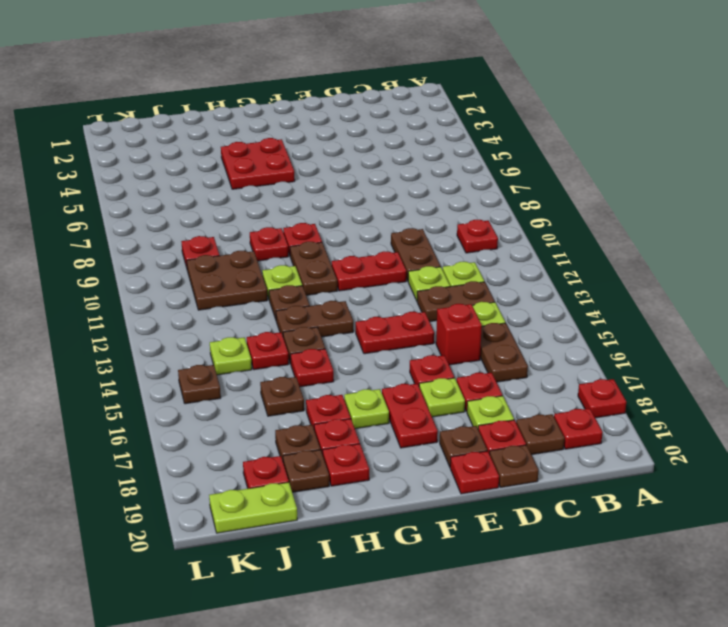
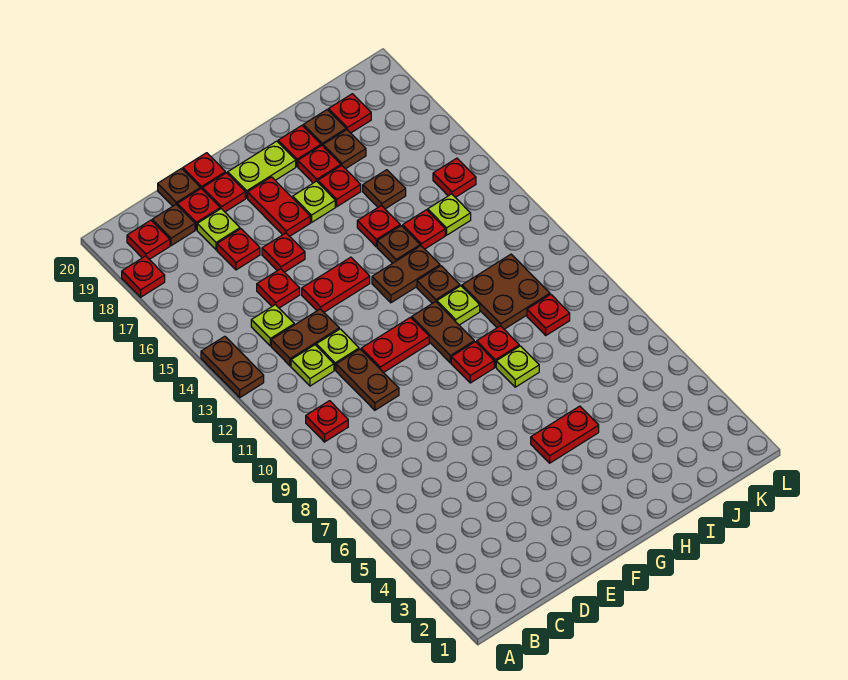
brown 1x2 plate [480,323,528,382] -> brown 1x2 plate moved to [201,336,264,397]
red 1x1 brick [436,304,482,365] -> red 1x1 plate [257,269,300,308]
lime 1x1 plate [419,378,465,417] -> lime 1x1 plate moved to [496,346,539,387]
brown 1x1 plate [440,426,487,467] -> red 1x1 plate [203,173,245,212]
red 2x2 plate [221,138,295,189] -> red 1x2 plate [531,406,599,463]
lime 1x2 plate [209,482,297,533] -> lime 1x2 plate moved to [228,141,296,198]
brown 1x1 plate [178,365,221,404] -> red 1x1 plate [433,158,476,197]

